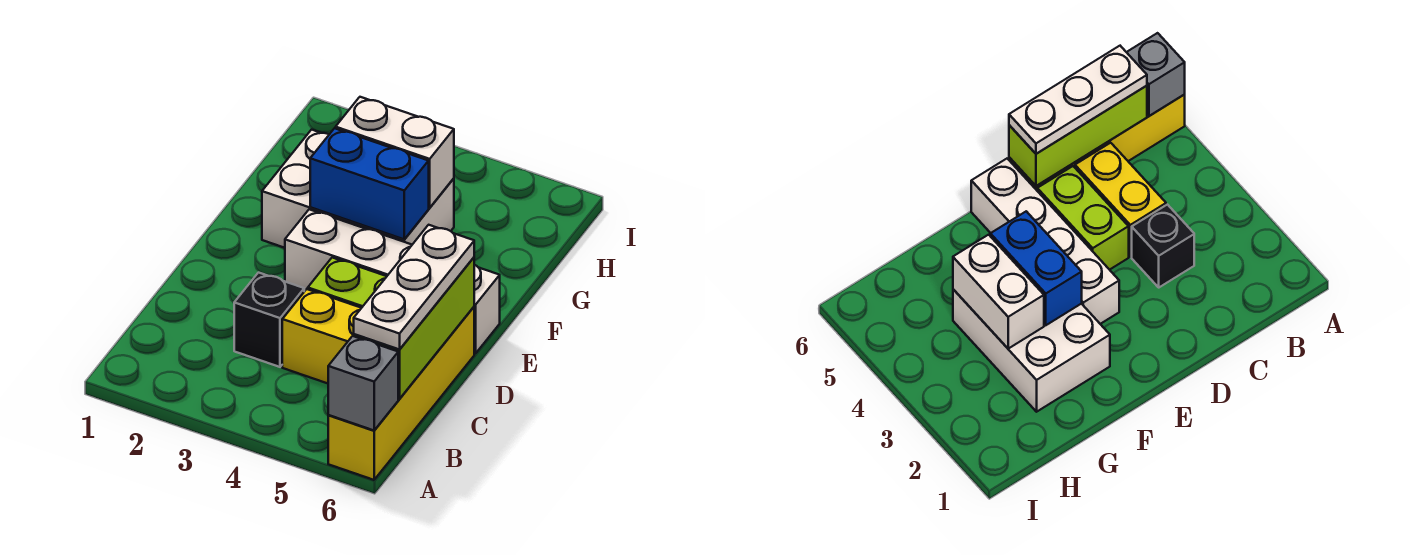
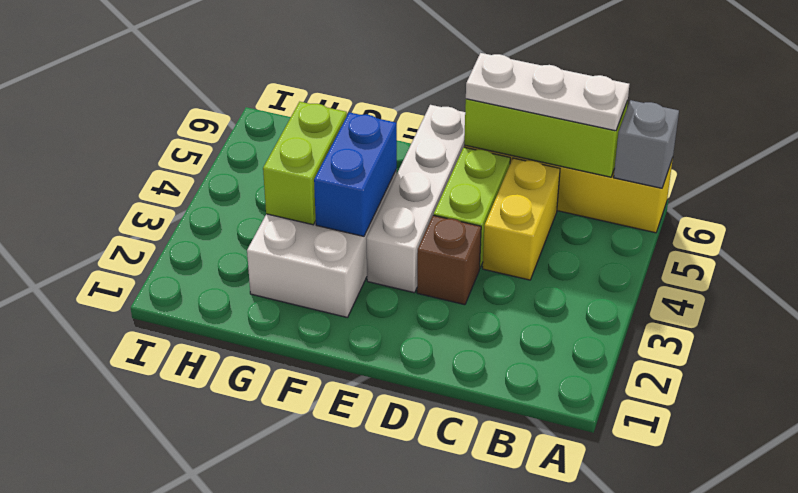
black 1x1 brick [234,273,304,367] -> none
none -> brown 1x1 brick [417,215,481,305]
white 1x2 brick [336,97,454,208] -> lime 1x2 brick [263,102,347,225]

